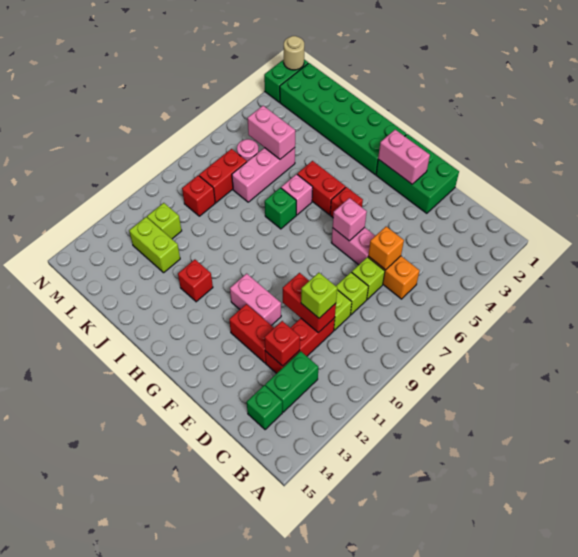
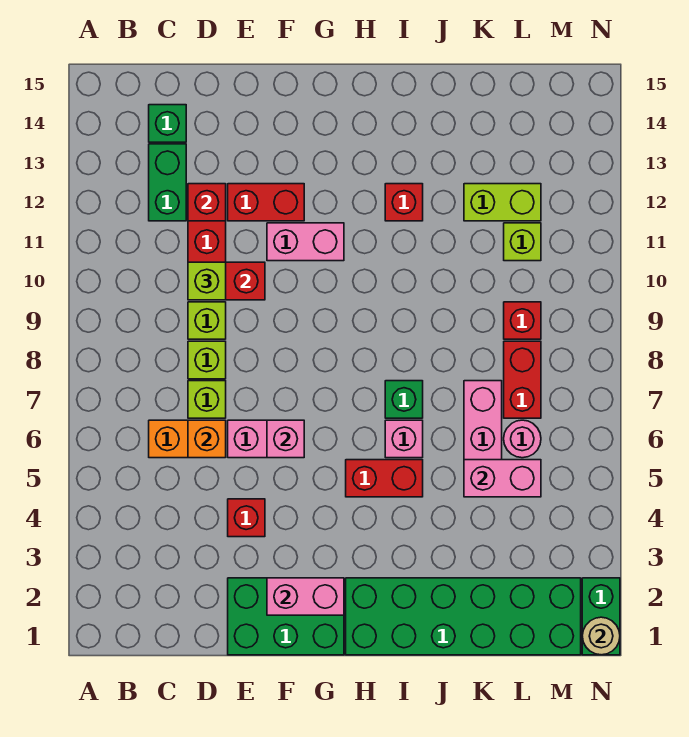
red 1x1 brick [330,187,363,217] -> red 1x1 brick moved to [228,499,265,537]

